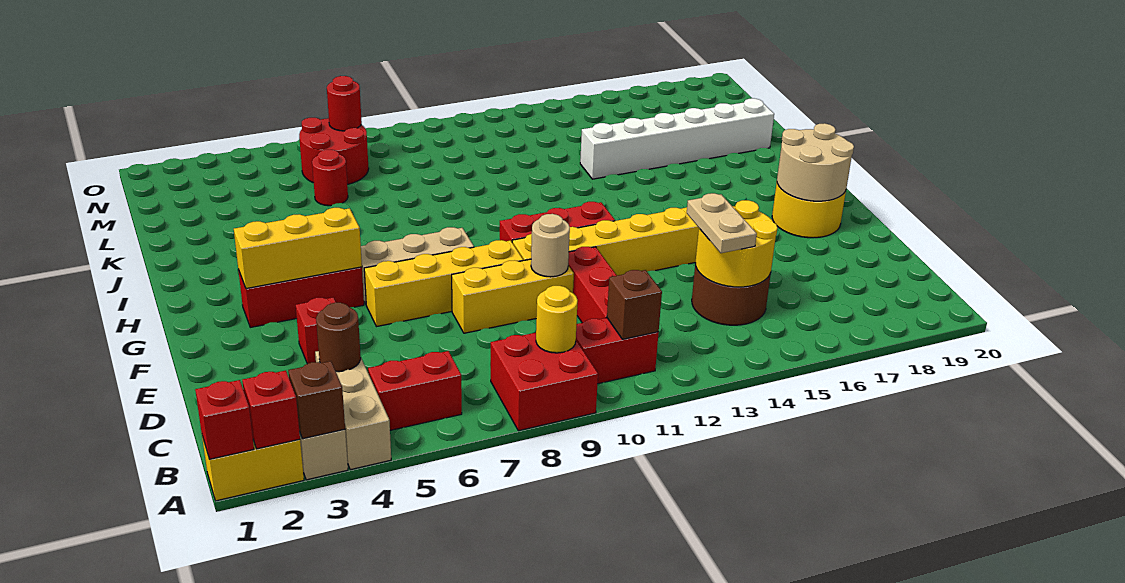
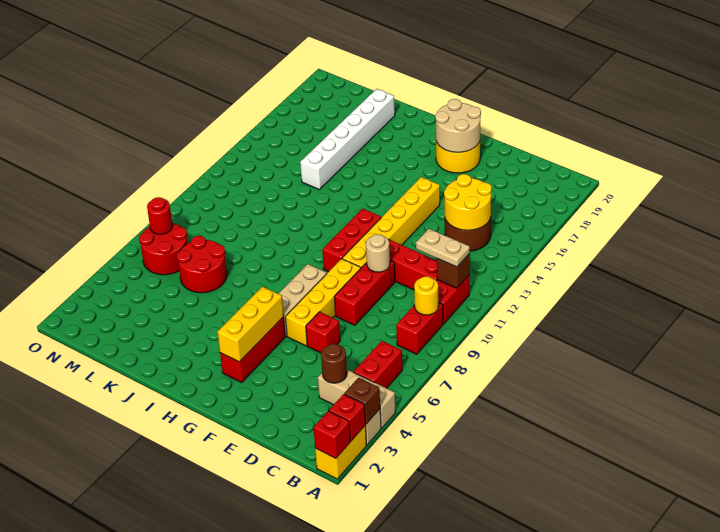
red 2x2 brick [491,333,598,431] -> red 1x2 brick [396,302,443,354]
tan 1x2 plate [687,193,757,253] -> tan 1x2 plate moved to [416,229,470,267]
red 1x1 brick [296,297,336,364] -> red 1x1 brick moved to [306,312,340,353]
yellow 1x3 brick [452,259,574,333] -> red 1x3 brick [334,260,395,325]
red 1x1 round brick [312,150,348,206] -> red 2x2 round brick [176,236,227,293]

